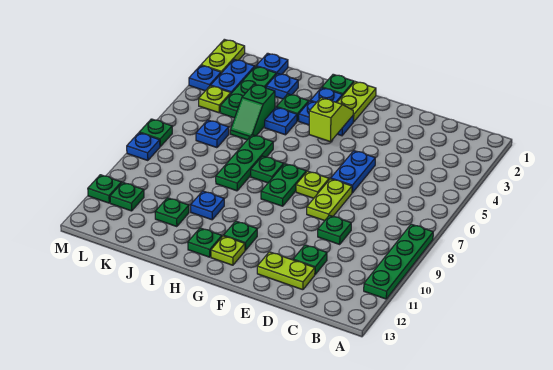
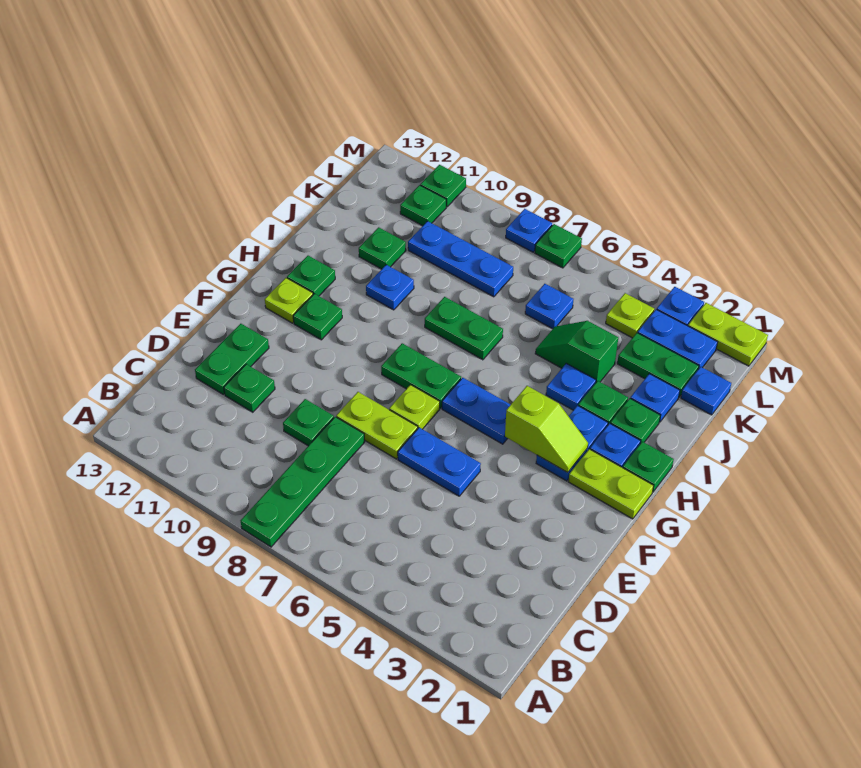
green 1x4 plate [364,224,433,299] -> green 1x4 plate turned to [241,417,365,547]
lime 1x2 plate [257,252,315,290] -> green 1x2 plate [195,324,269,395]
none -> blue 1x2 plate [442,378,511,444]
green 1x1 plate [251,156,284,183] -> green 1x1 plate moved to [610,398,660,444]
green 1x3 plate [216,135,273,191] -> green 1x2 plate [425,297,503,360]
green 1x3 plate [220,67,276,118] -> green 1x2 plate [617,333,699,397]
none -> blue 1x3 plate [408,221,513,297]

